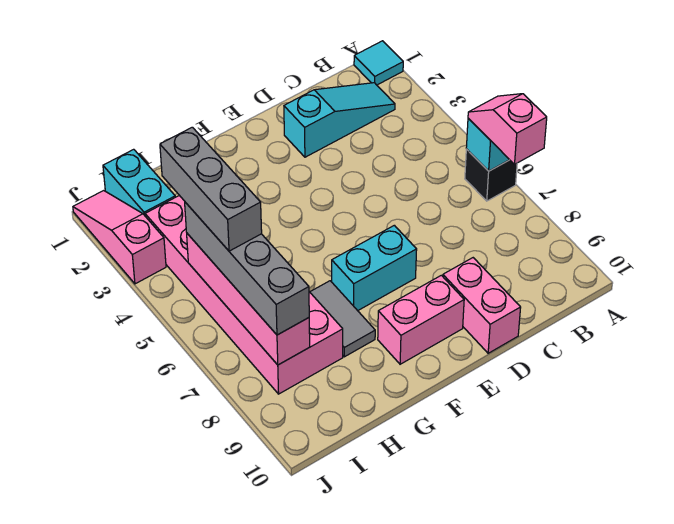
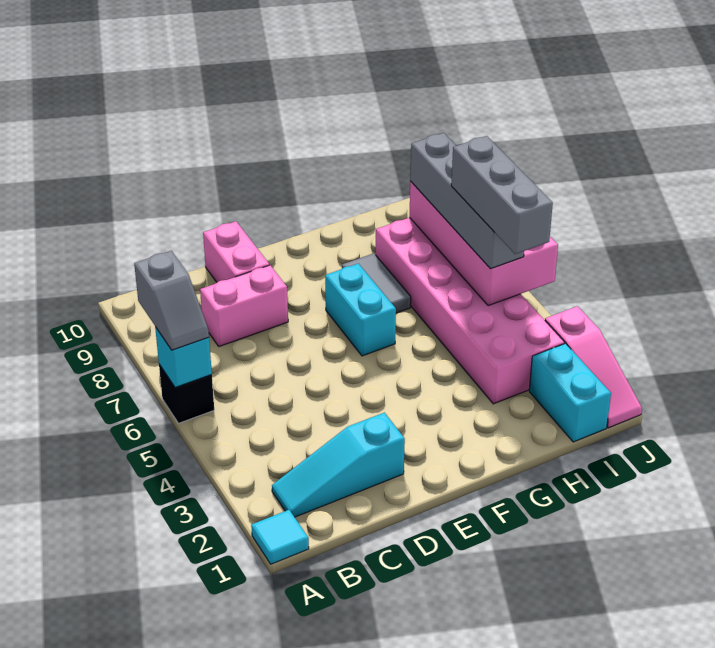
pink 1x2 slope [468,94,547,164] -> grey 1x2 slope [134,251,209,350]
cyan 1x2 brick [332,225,417,311] -> cyan 1x2 brick turned to [325,264,396,356]
pink 1x2 brick [378,275,464,364] -> pink 1x2 brick moved to [200,265,288,346]
pink 1x4 brick [187,234,310,365] -> pink 2x4 brick [409,181,558,306]

